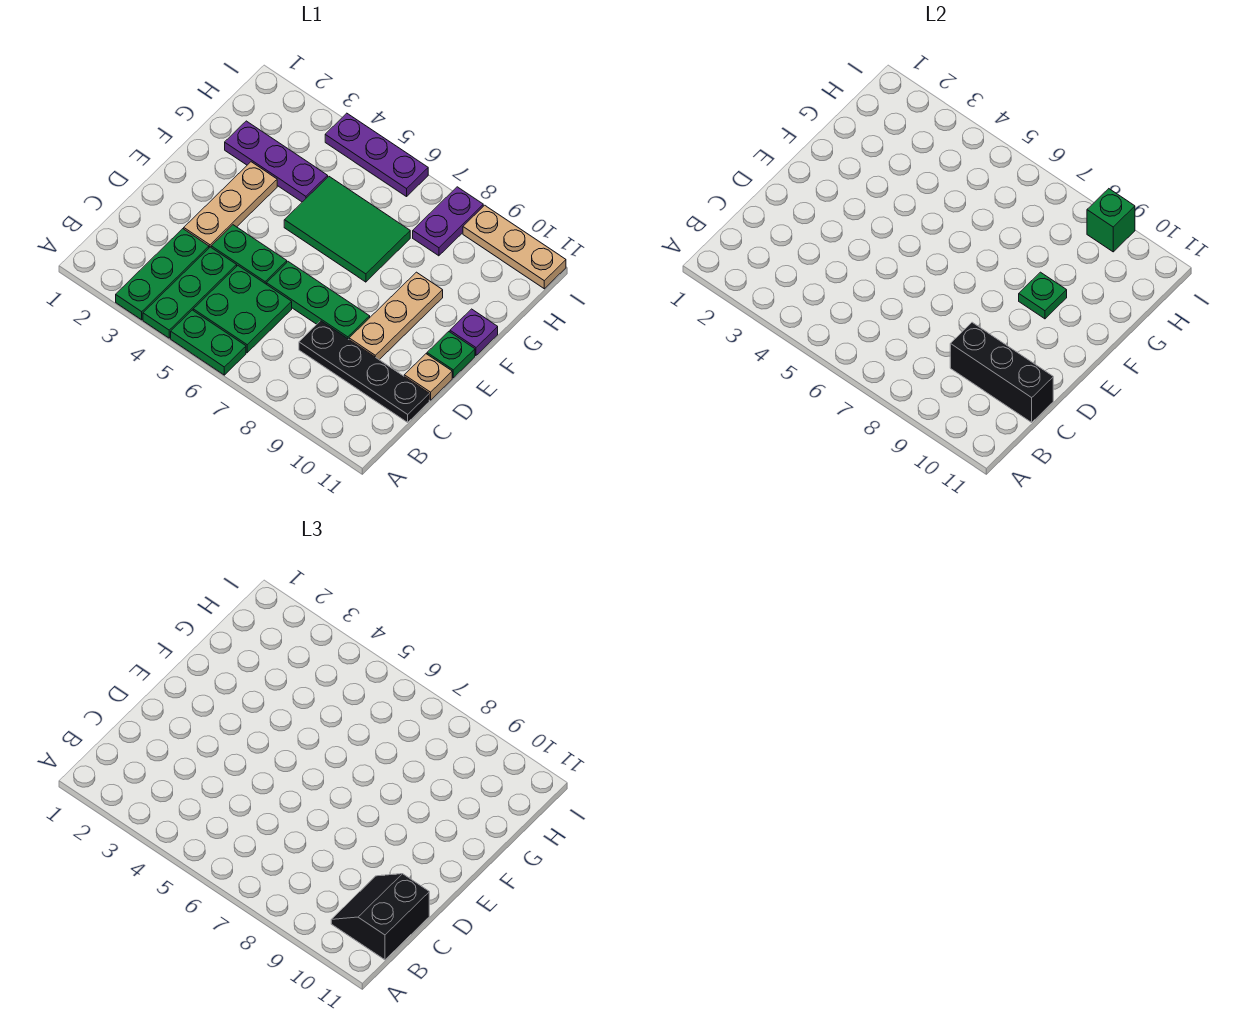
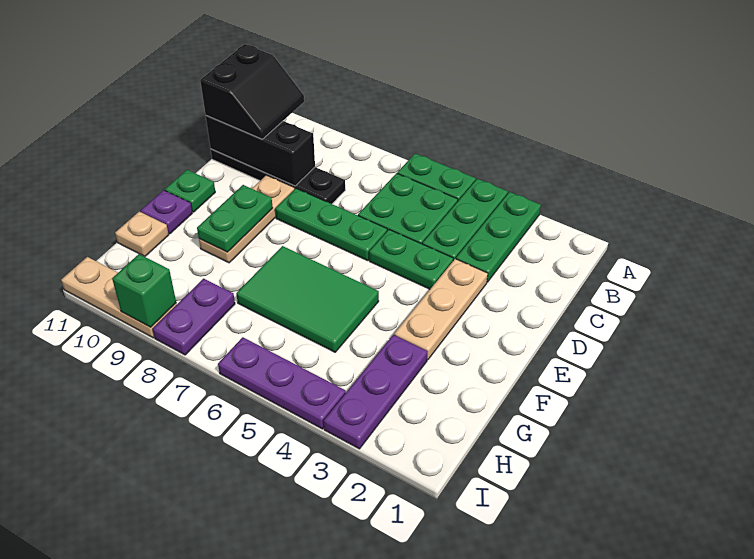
tan 1x1 plate [404,354,452,400] -> tan 1x1 plate moved to [115,212,169,257]
green 1x1 plate [1019,272,1067,319] -> green 1x2 plate [197,185,273,252]
purple 1x3 plate [225,121,328,202] -> purple 1x3 plate turned to [324,335,427,449]

